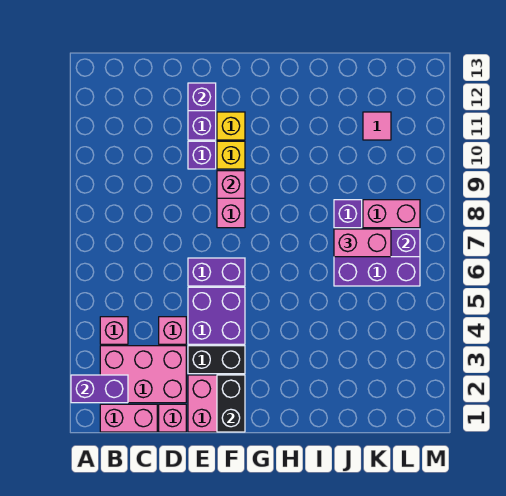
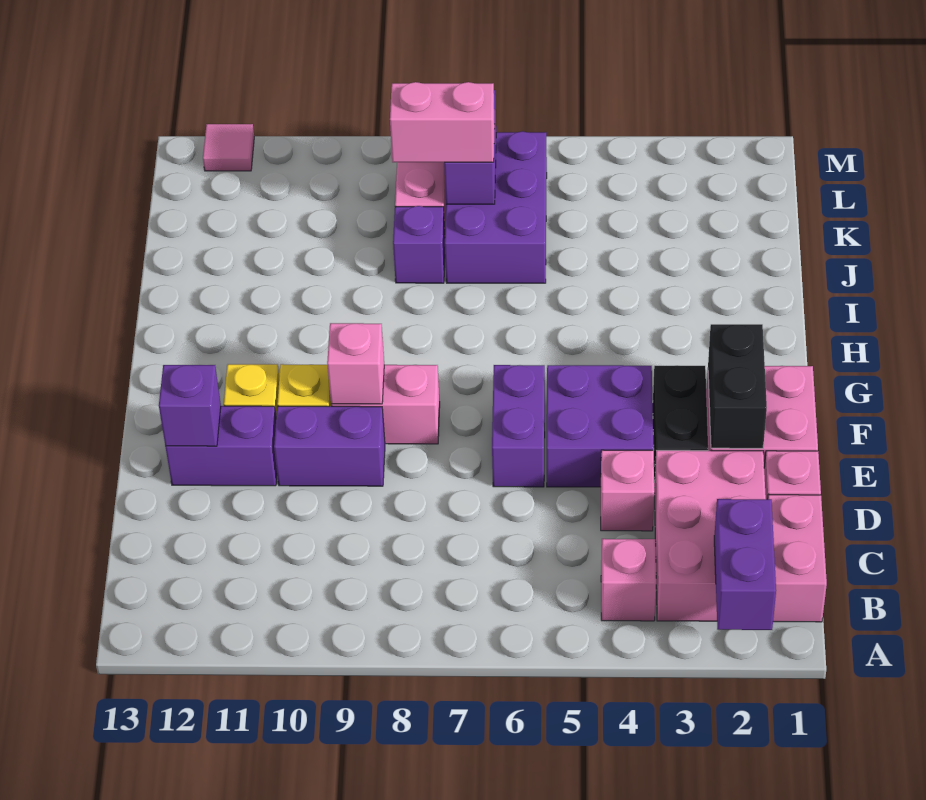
purple 1x1 brick [188,141,216,169] -> purple 1x2 brick [274,406,385,486]
black 1x2 brick [217,375,245,432] -> black 1x2 brick turned to [708,324,767,448]
pink 1x2 brick [334,229,391,257] -> pink 1x2 brick turned to [390,82,495,163]
pink 1x1 tile [363,112,391,140] -> pink 1x1 tile moved to [203,124,254,171]

